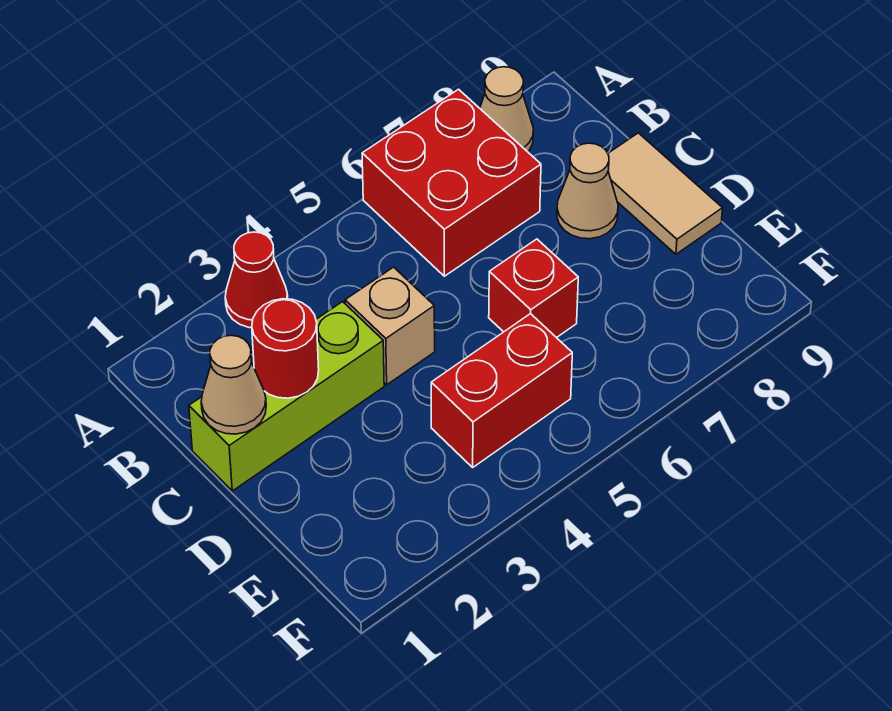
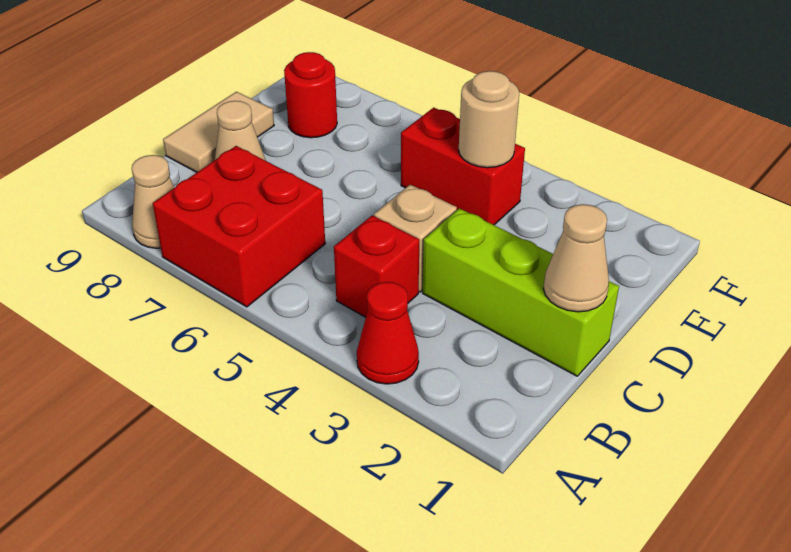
red 1x1 round brick [252,299,319,398] -> red 1x1 round brick moved to [284,52,337,138]
red 1x1 brick [489,239,578,338] -> red 1x1 brick moved to [334,215,419,317]
none -> tan 1x1 round brick [459,71,519,168]

